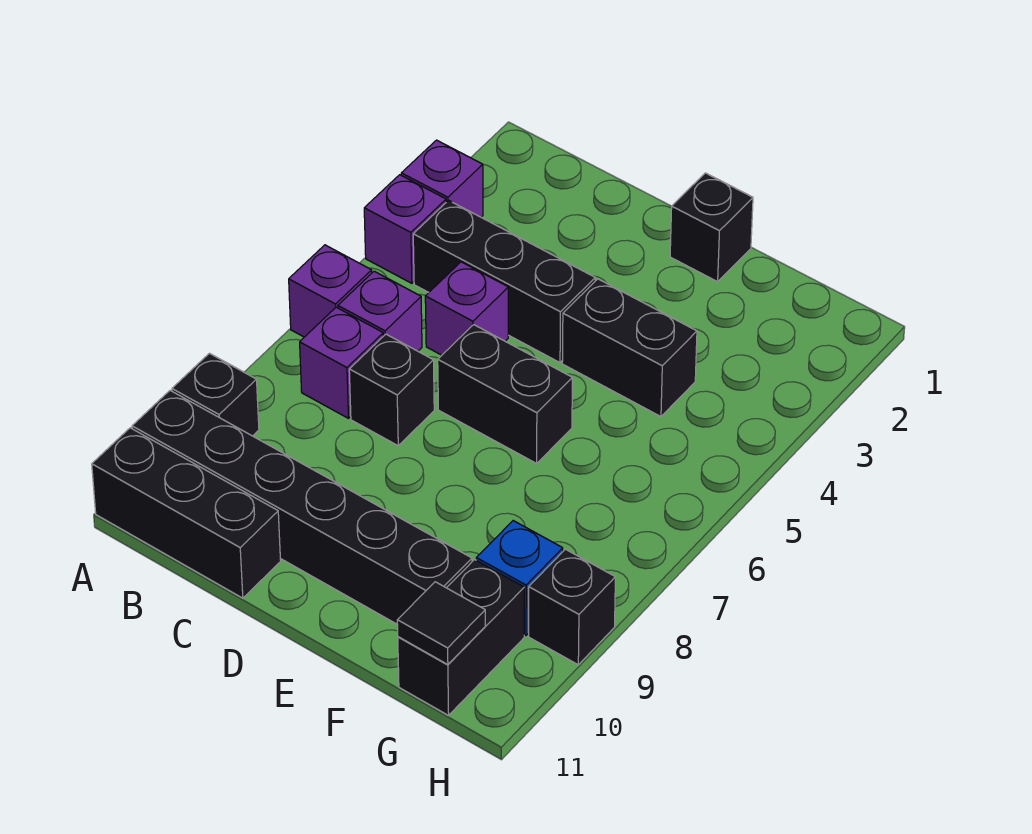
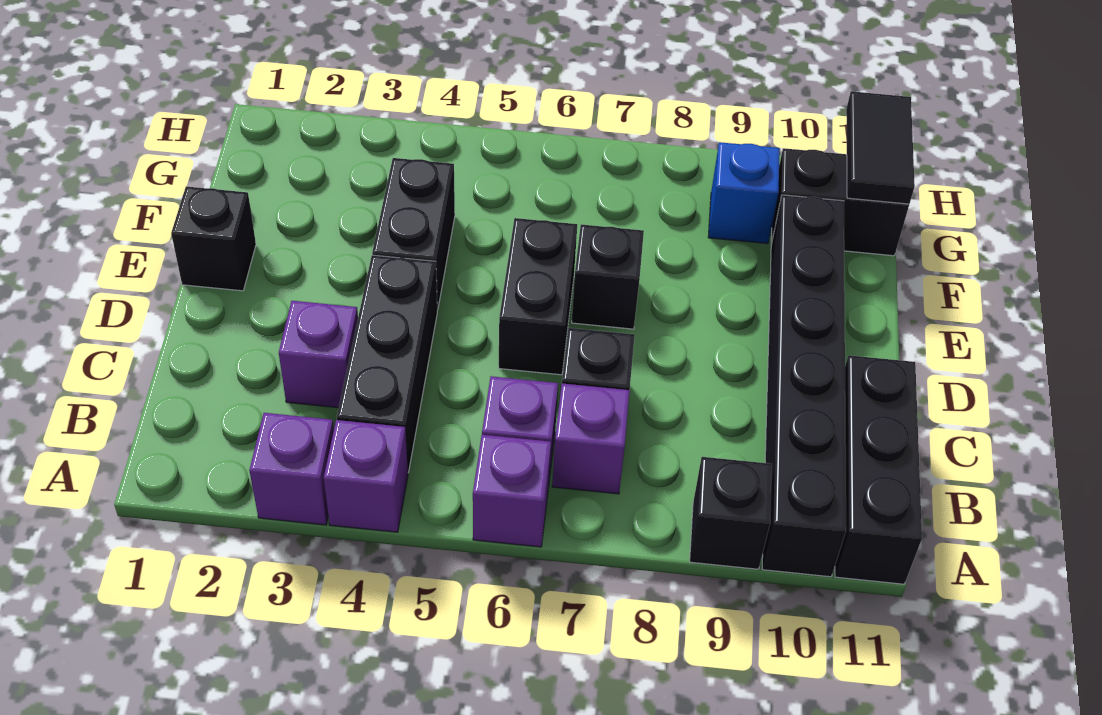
purple 1x1 brick [425,262,508,355] -> purple 1x1 brick moved to [279,301,358,408]
black 1x1 tile [397,582,485,665] -> black 1x2 tile [846,91,915,204]
black 1x1 brick [529,549,615,665] -> black 1x1 brick moved to [572,224,644,329]

